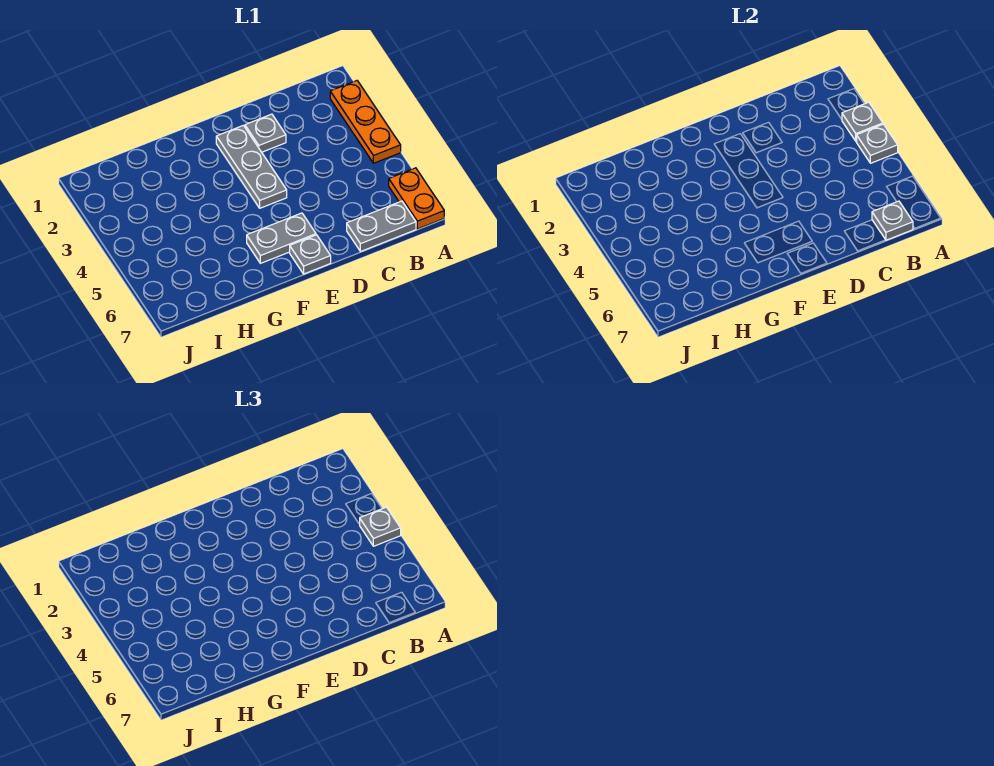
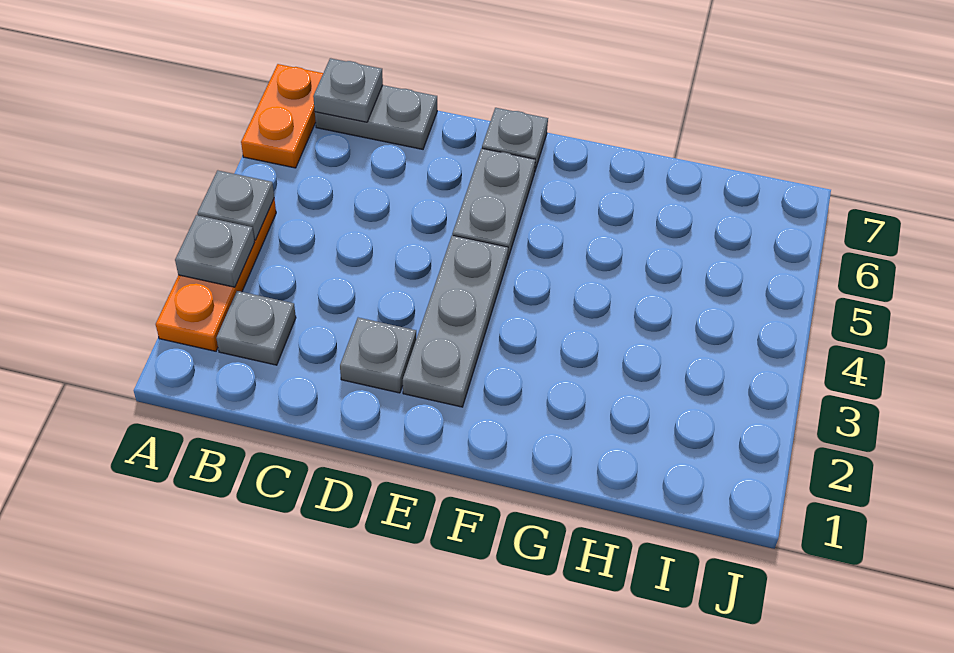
grey 1x1 plate [360,507,401,546] -> grey 1x1 plate moved to [216,291,296,365]
grey 1x2 plate [247,213,316,263] -> grey 1x2 plate turned to [452,148,535,260]

